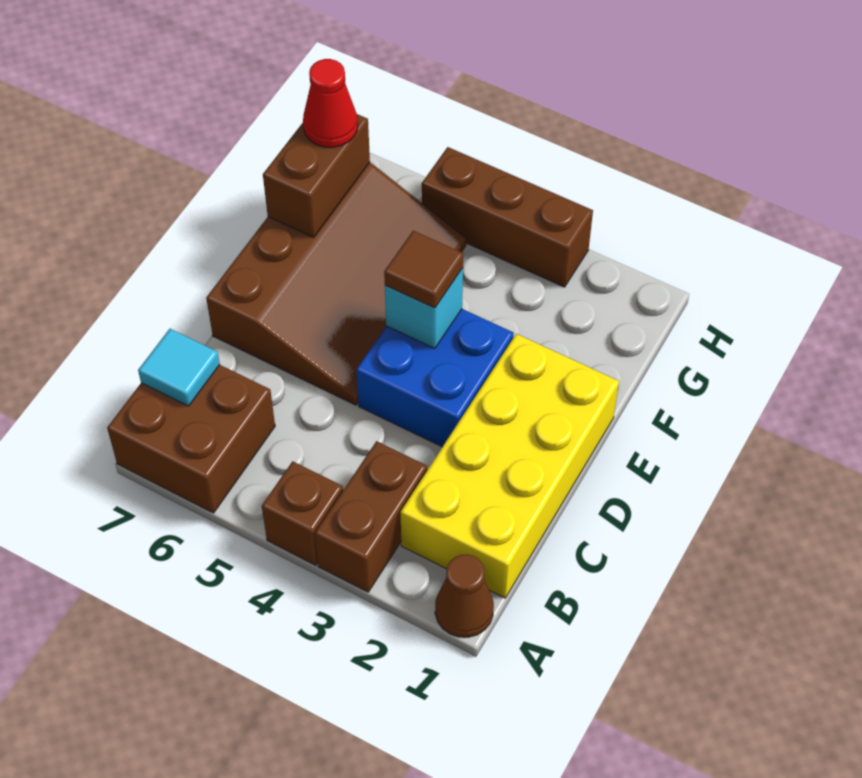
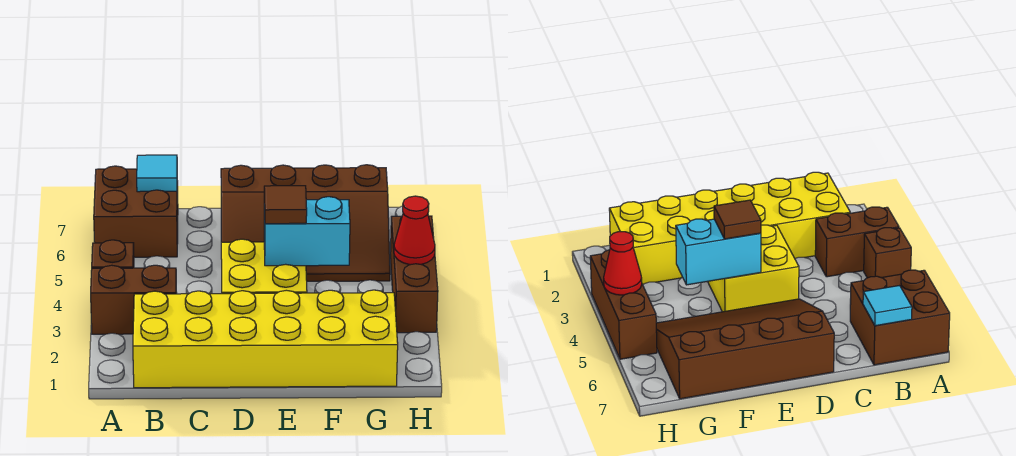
brown 1x1 cone [435,555,494,637] -> none
yellow 2x4 brick [400,334,619,598] -> yellow 2x6 brick [133,290,398,388]
blue 2x2 brick [356,309,514,447] -> yellow 2x2 brick [221,239,307,294]
cyan 1x1 brick [385,268,463,349] -> cyan 1x2 brick [264,197,350,266]
brown 1x2 brick [263,114,370,237] -> none
red 1x1 cone [303,59,358,147] -> red 1x1 cone moved to [394,196,435,265]

